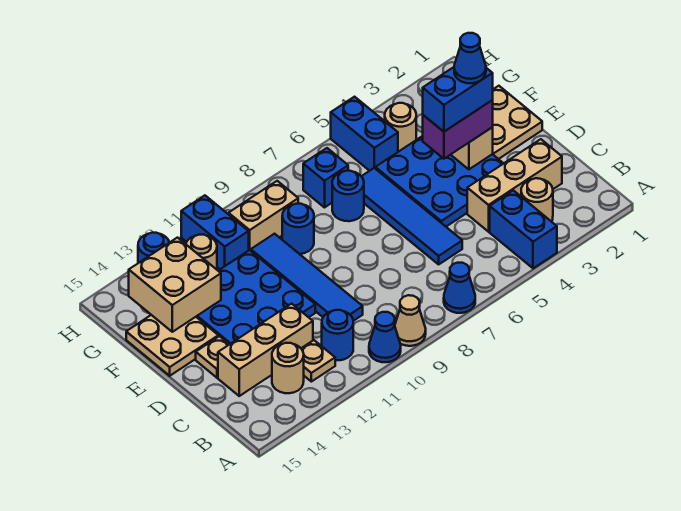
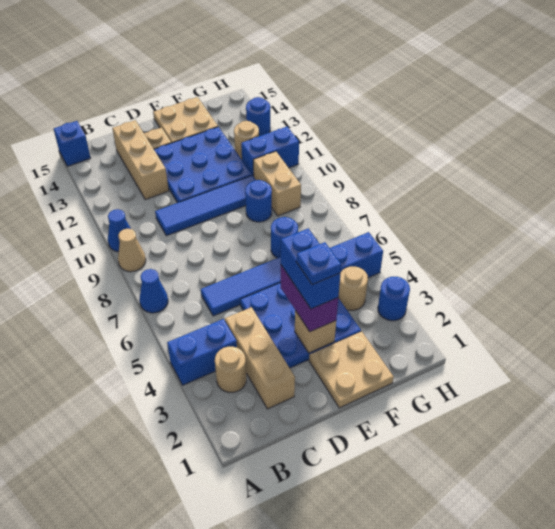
blue 1x1 round brick [322,310,353,360] -> blue 1x1 round brick moved to [378,277,410,321]
tan 1x1 plate [301,340,335,382] -> none
tan 1x1 round brick [272,343,304,393] -> none
blue 1x1 cone [454,33,486,83] -> blue 1x1 plate [296,242,341,285]
tan 2x2 brick [129,238,221,332] -> none
blue 1x1 brick [303,148,348,207] -> blue 1x1 brick moved to [54,121,91,166]

